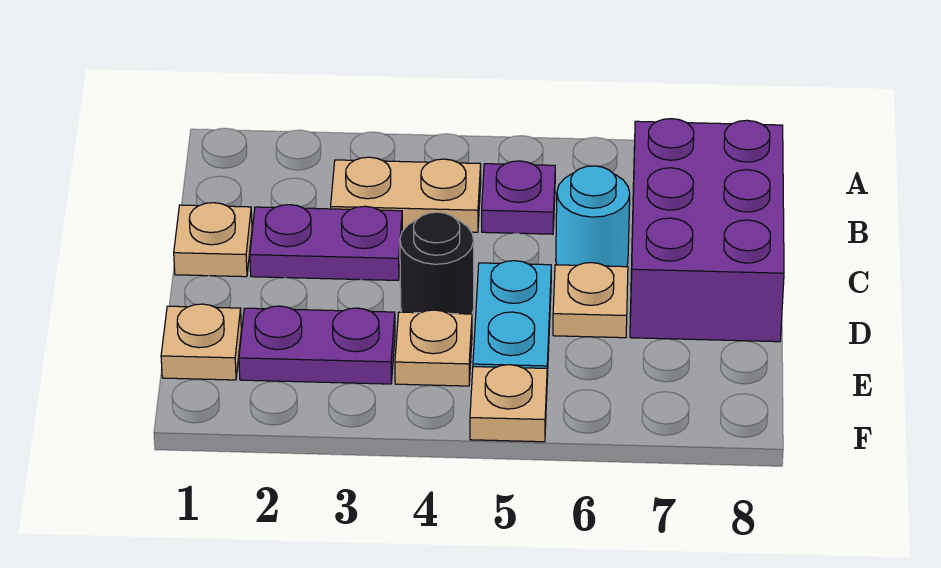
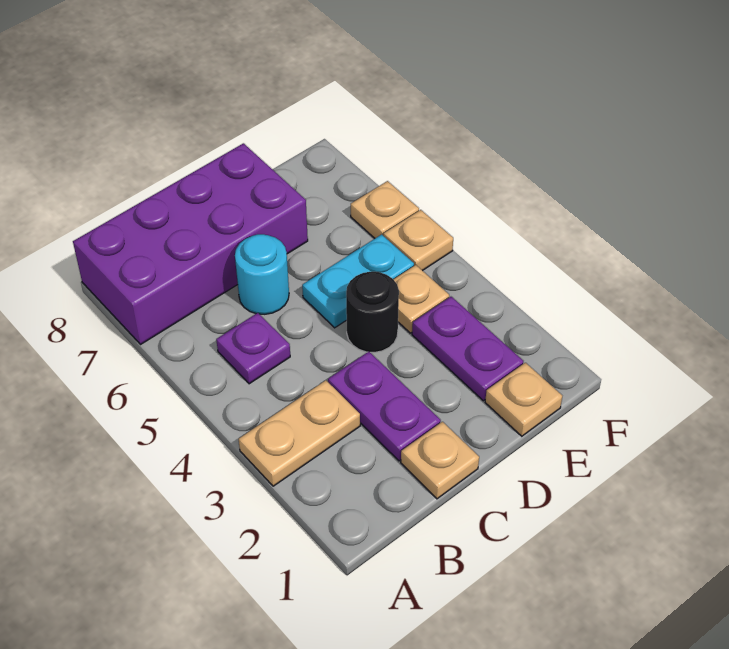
tan 1x2 plate [331,157,481,232] -> tan 1x2 plate turned to [239,380,360,486]
purple 2x3 brick [630,119,784,342] -> purple 2x4 brick [73,143,308,344]
tan 1x1 plate [553,263,628,338] -> tan 1x1 plate moved to [351,181,419,238]

